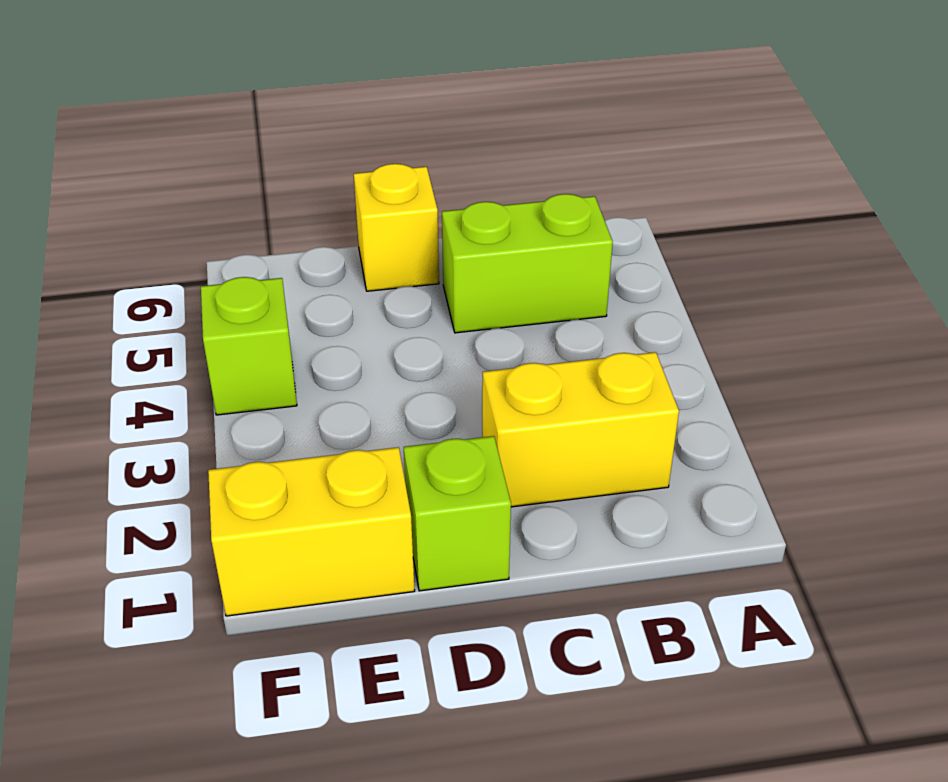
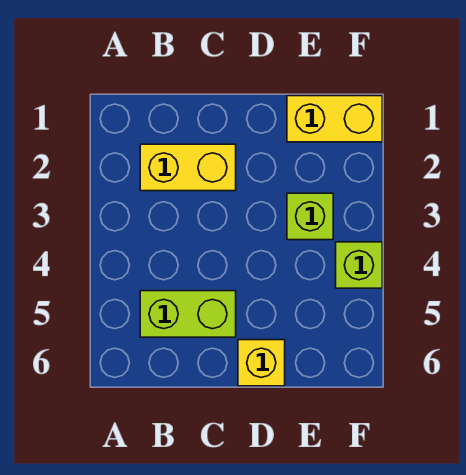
lime 1x1 brick [404,436,511,591] -> lime 1x1 brick moved to [287,193,333,240]

